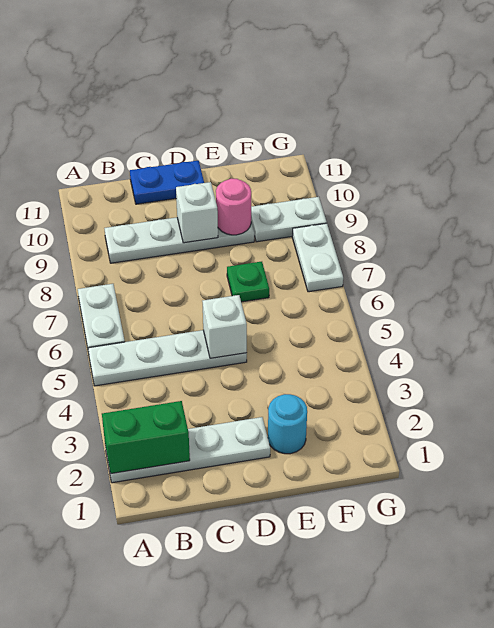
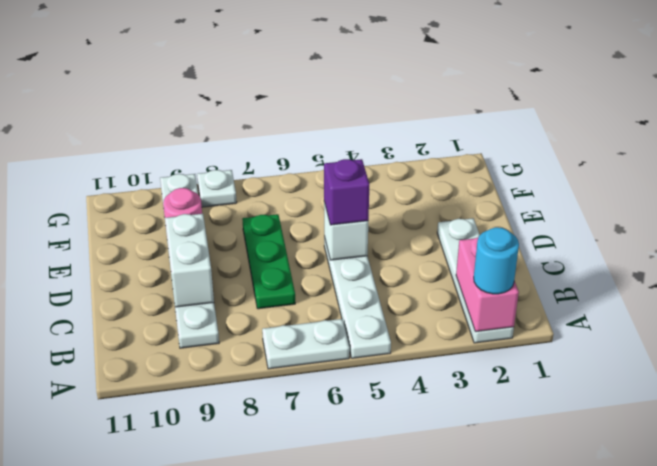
green 1x2 brick [102,401,190,474] -> pink 1x2 brick [456,238,519,332]
blue 1x2 plate [130,161,204,204] -> none
none -> purple 1x1 brick [324,159,369,225]
white 1x1 brick [176,182,218,243] -> white 1x2 brick [165,214,214,307]
cyan 1x1 round brick [268,394,307,454] -> cyan 1x1 round brick moved to [474,227,519,294]
green 1x1 plate [227,262,269,302] -> green 1x3 plate [242,214,295,309]
white 1x2 plate [292,223,343,292] -> white 1x1 plate [197,170,237,207]

